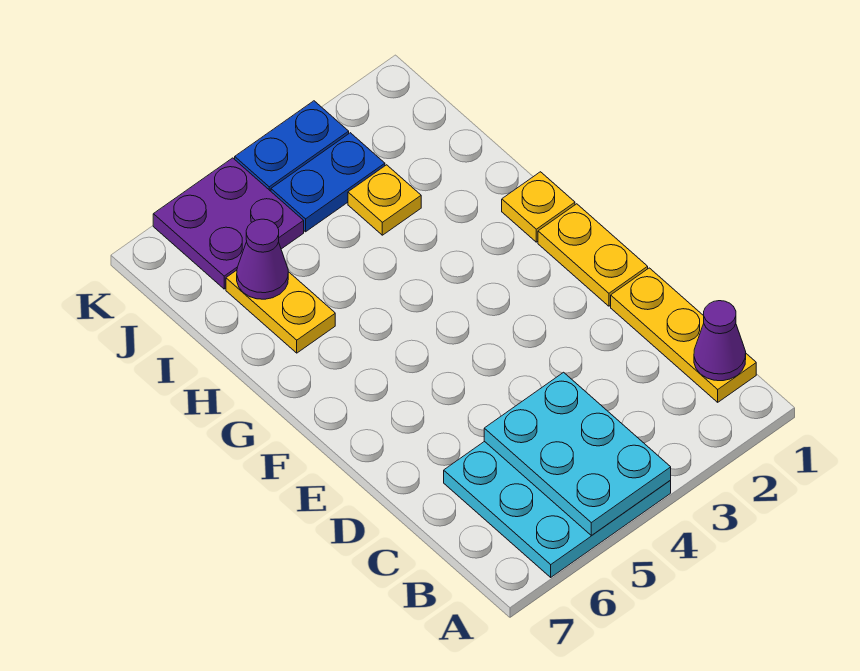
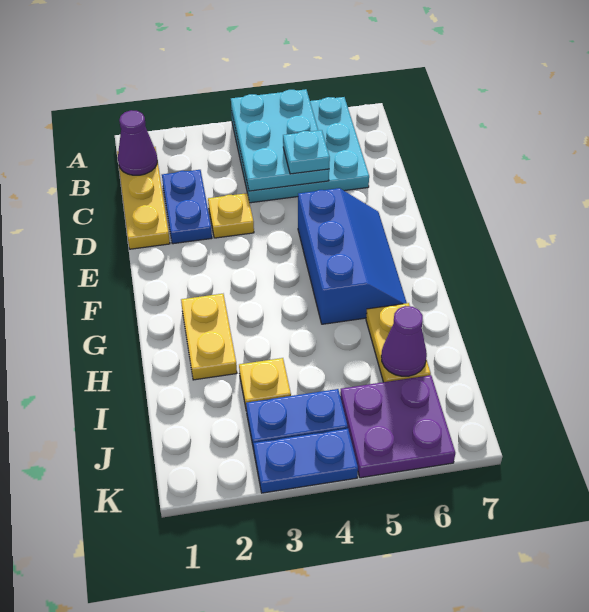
none -> blue 1x2 plate [162,170,212,244]
none -> cyan 1x1 plate [283,130,330,174]
yellow 1x2 plate [538,204,648,306] -> yellow 1x2 plate moved to [181,294,237,380]
none -> blue 2x3 slope [298,188,407,324]
yellow 1x1 plate [502,172,575,242] -> yellow 1x1 plate moved to [208,193,254,238]

